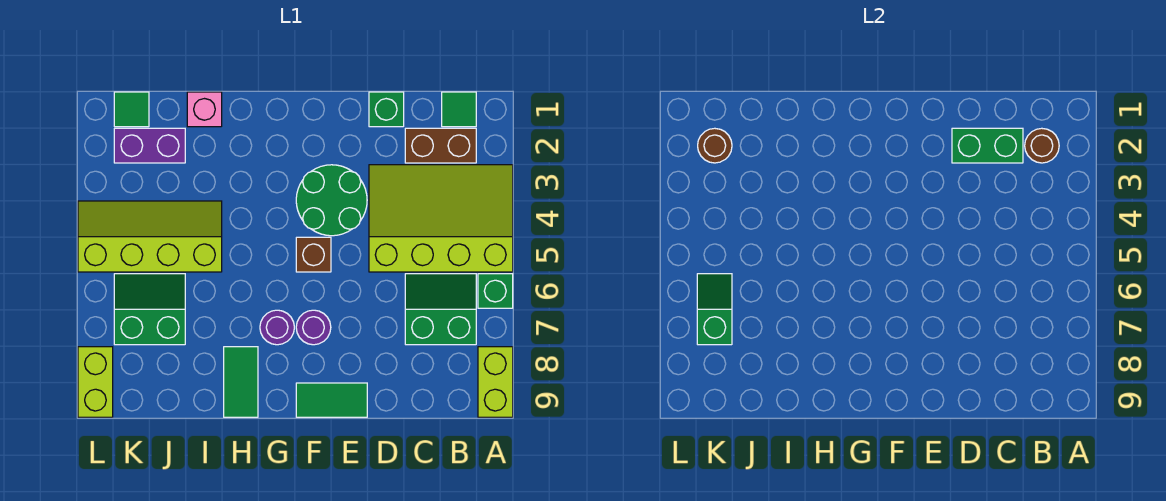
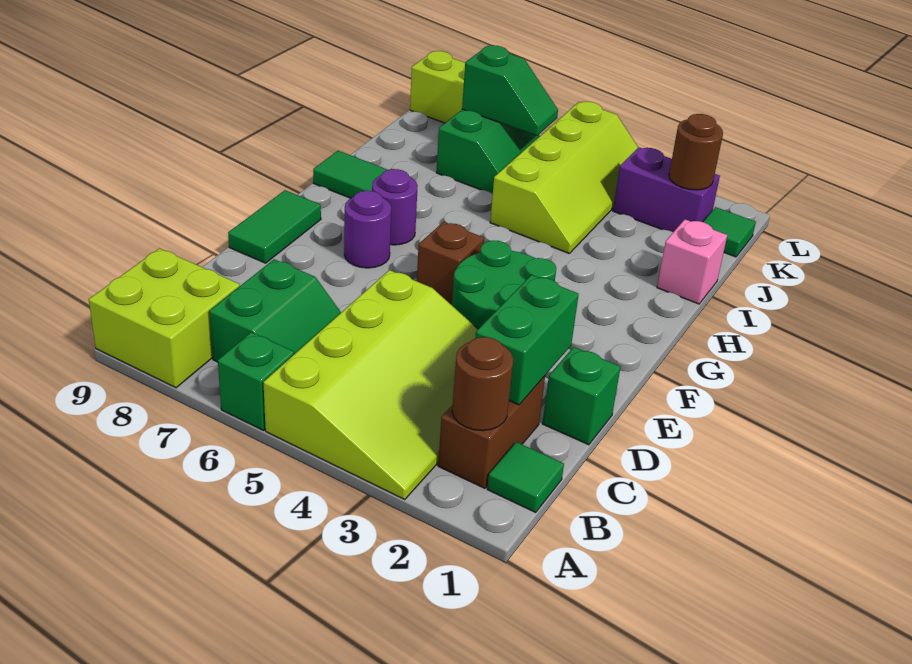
lime 1x2 brick [478,347,513,417] -> lime 2x2 brick [89,248,240,388]
purple 1x2 brick [114,128,185,163] -> purple 1x2 brick turned to [613,147,720,232]

